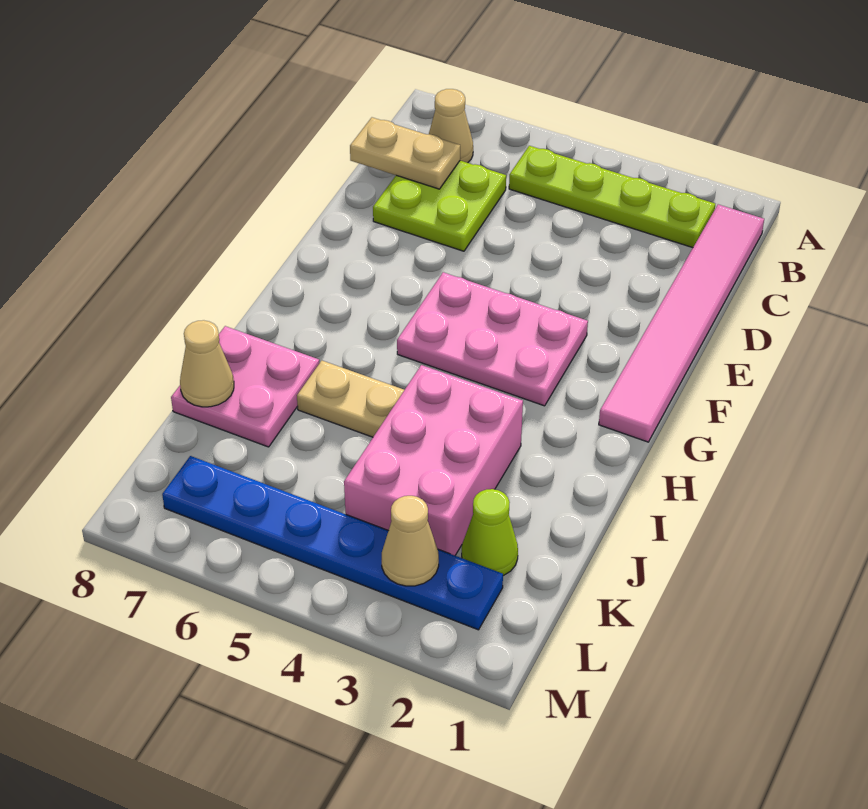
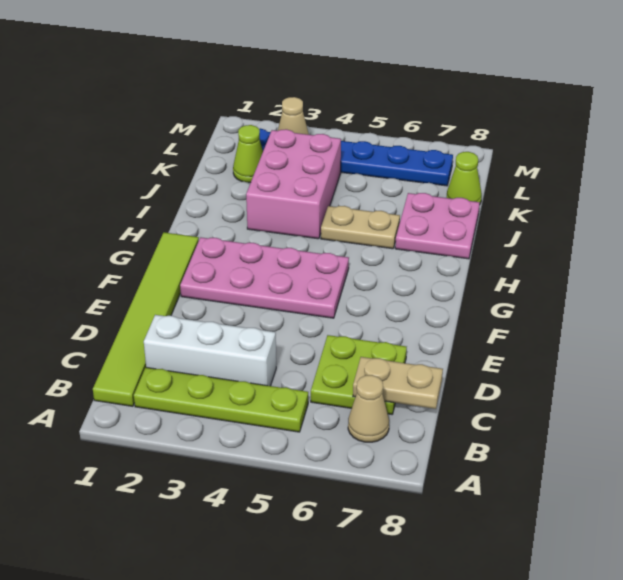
pink 1x6 tile [599,204,764,442] -> lime 1x6 tile [93,232,199,406]
none -> white 1x3 brick [144,315,276,386]
pink 2x3 plate [397,272,588,406] -> pink 2x4 plate [180,237,349,318]
tan 1x1 cone [180,320,234,407] -> none
none -> lime 1x1 cone [447,152,482,203]

